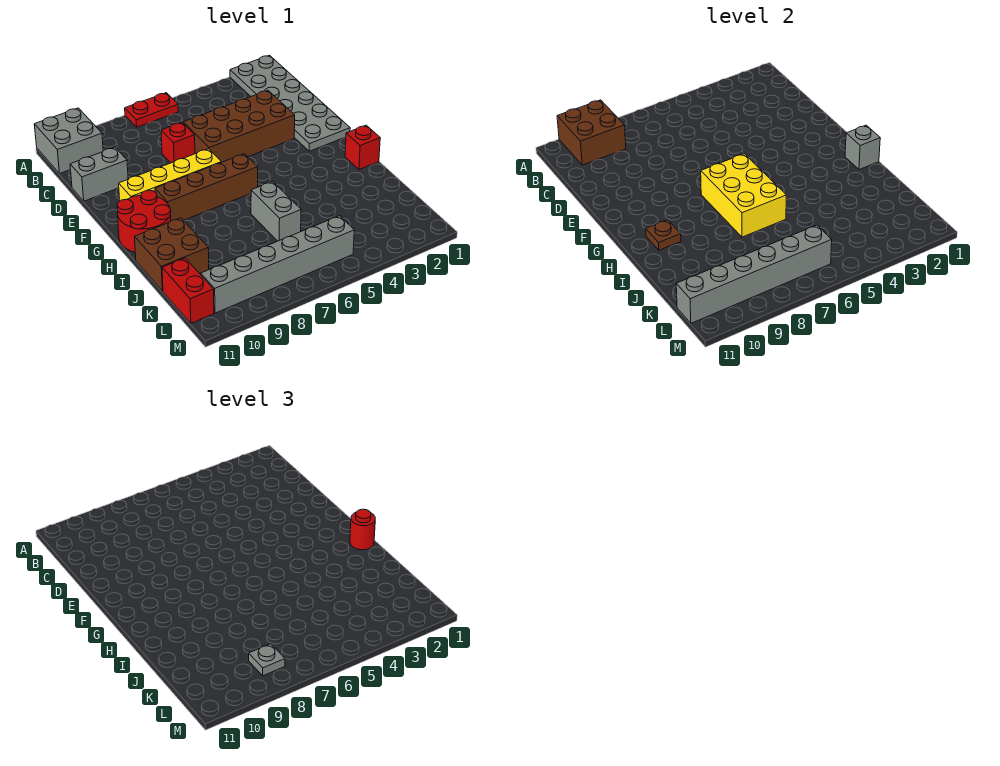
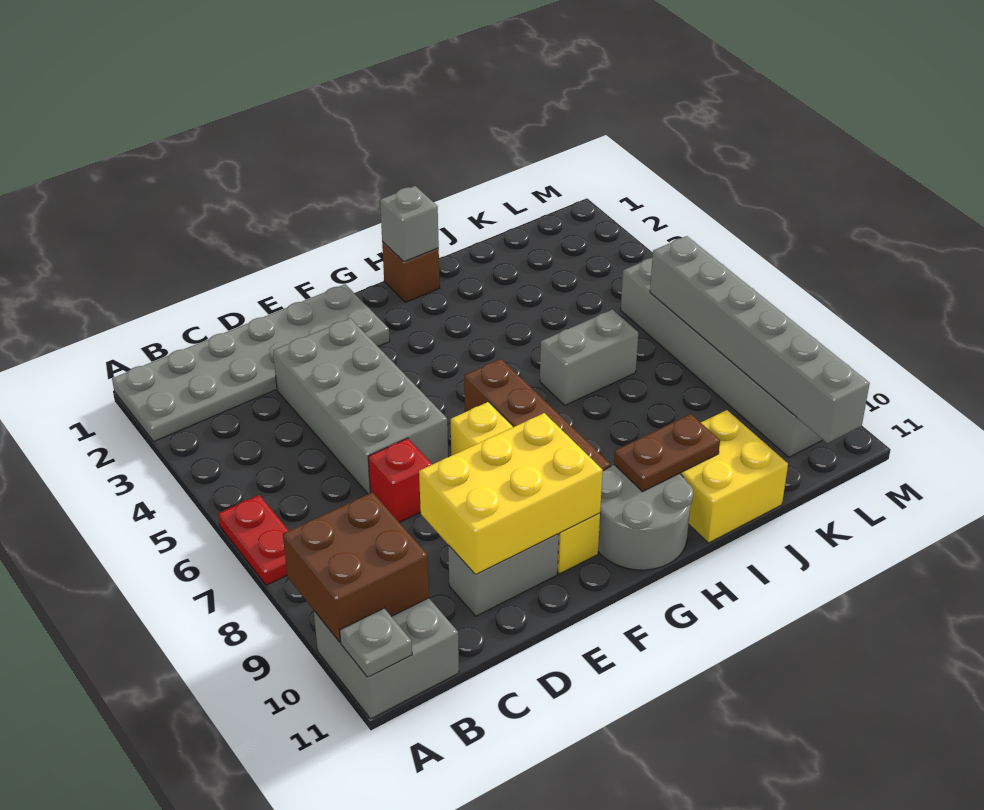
brown 2x4 brick [183,90,295,162] -> grey 2x4 brick [273,318,448,494]
grey 1x2 brick [70,147,128,201] -> grey 1x2 brick turned to [448,534,559,616]
yellow 2x3 brick [701,154,786,237] -> yellow 2x3 brick moved to [419,413,603,575]
red 2x2 round brick [117,190,171,252] -> grey 2x2 round brick [598,465,693,570]
red 1x1 brick [345,125,380,170] -> brown 1x1 brick [382,242,440,302]
red 1x1 round brick [350,509,375,550] -> none
brown 1x1 plate [646,220,681,250] -> brown 1x2 plate [614,414,720,492]
brown 2x2 brick [135,218,209,291] -> yellow 2x2 brick [680,410,788,543]
red 1x2 brick [162,258,214,323] -> none
grey 1x1 plate [249,644,285,676] -> grey 1x1 plate moved to [340,608,412,677]

